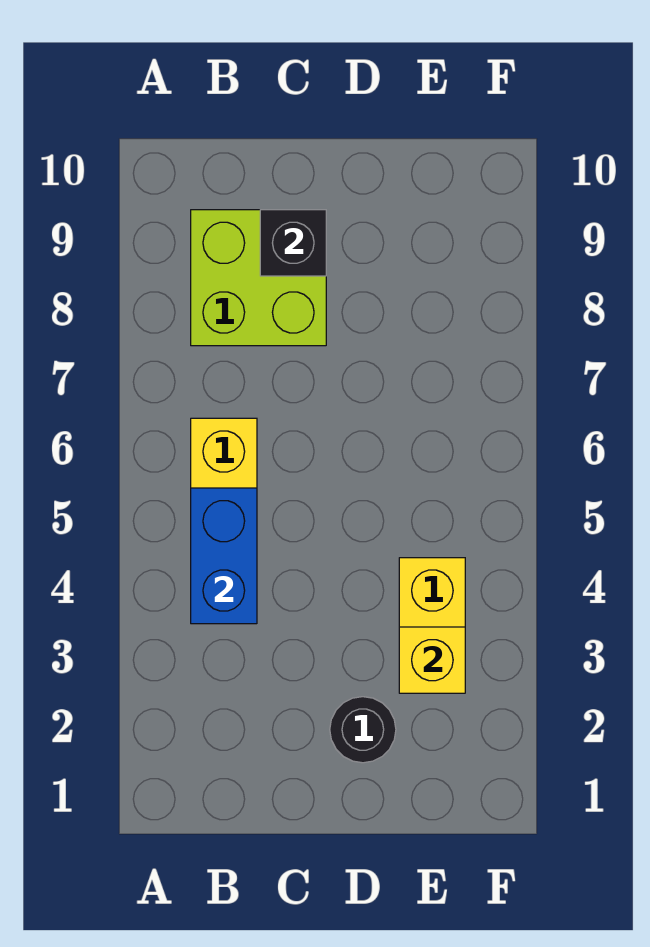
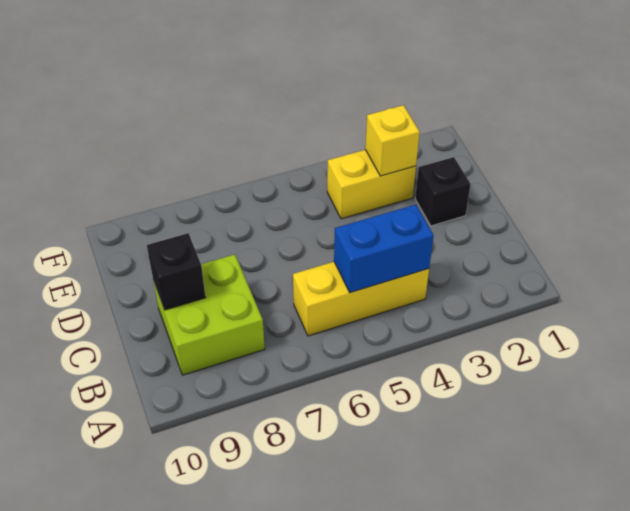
black 1x1 round brick [330,697,396,763] -> black 1x1 brick [415,157,471,226]

